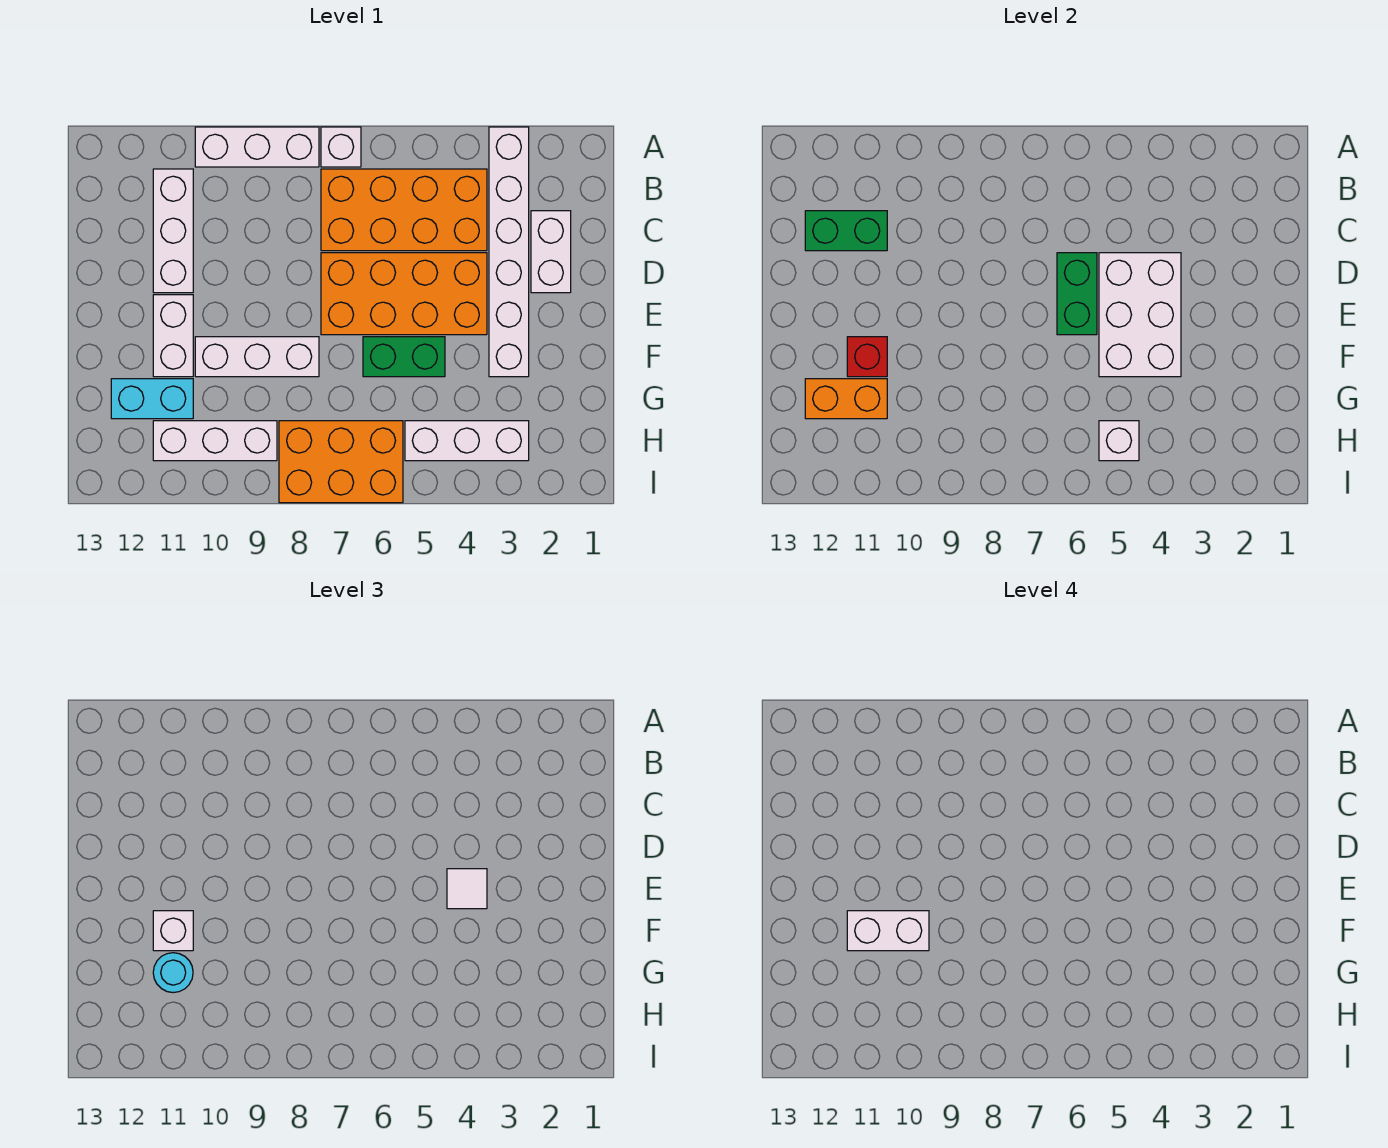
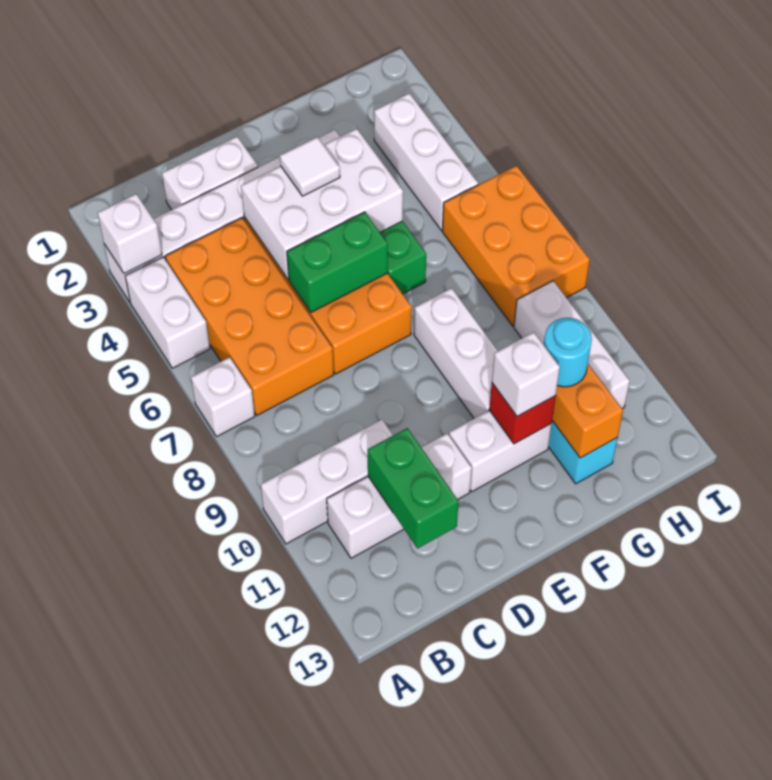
white 1x3 brick [195,127,319,167] -> white 1x3 brick turned to [261,419,393,544]
white 1x2 brick [847,911,929,951] -> white 1x2 brick moved to [125,257,210,368]
white 1x1 brick [1099,421,1139,461] -> white 1x1 brick moved to [98,194,162,274]

